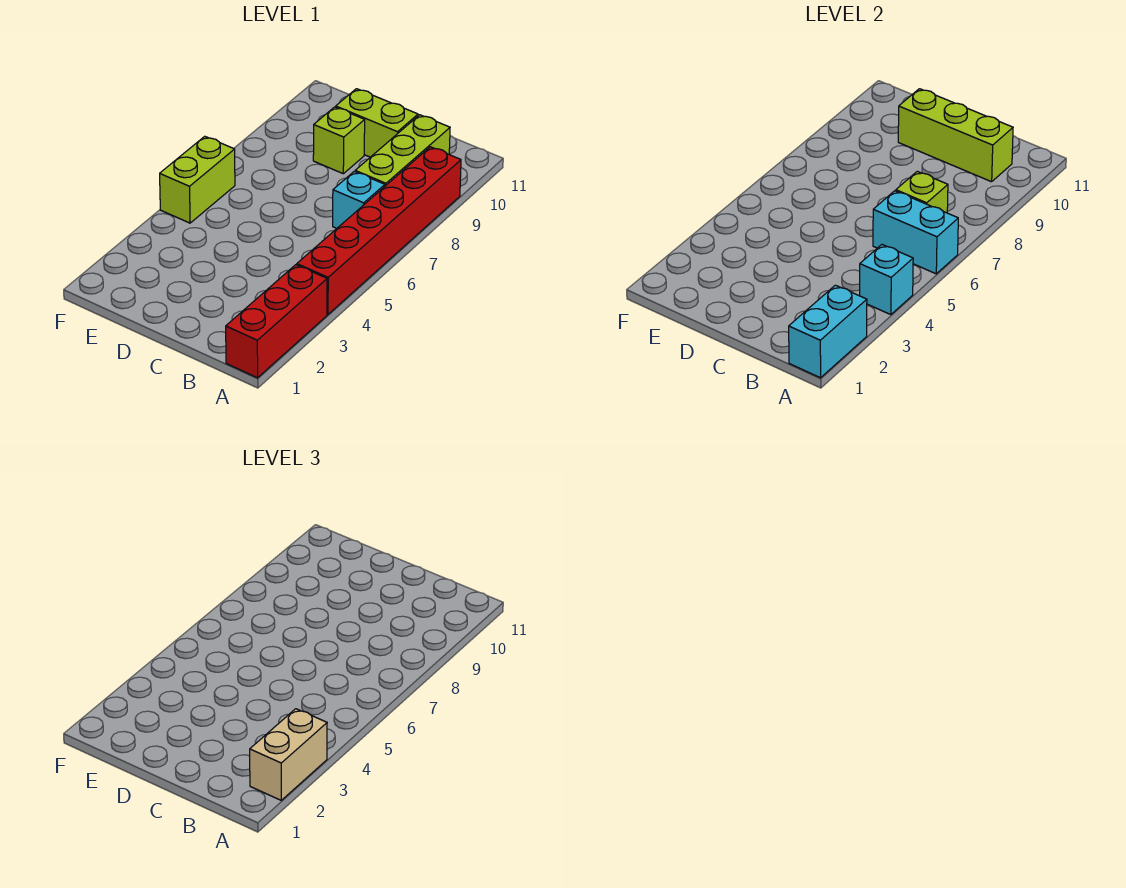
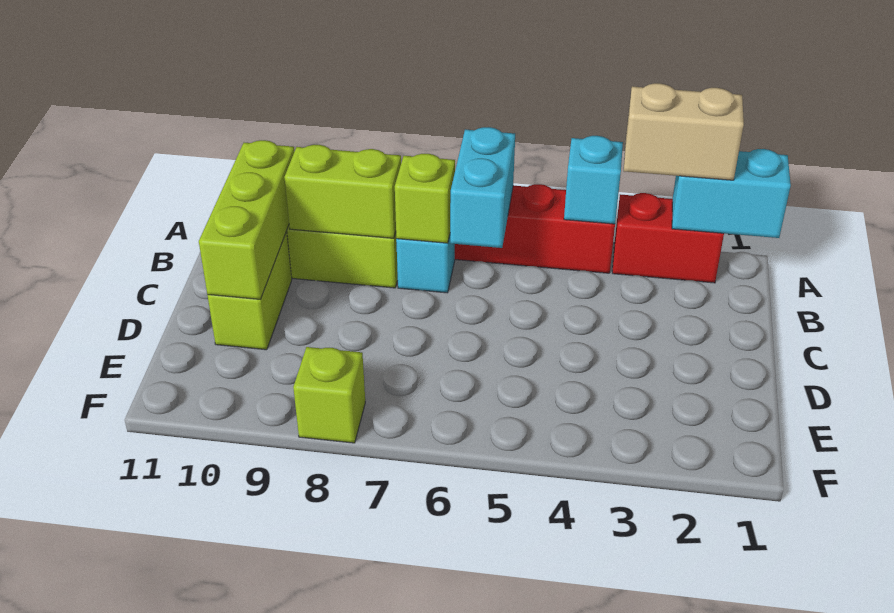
red 1x3 brick [226,265,327,378] -> red 1x2 brick [612,193,724,283]
lime 1x1 brick [313,107,365,174] -> lime 1x1 brick moved to [293,347,365,443]
lime 1x2 brick [160,136,235,223] -> lime 1x2 brick moved to [284,145,401,238]

